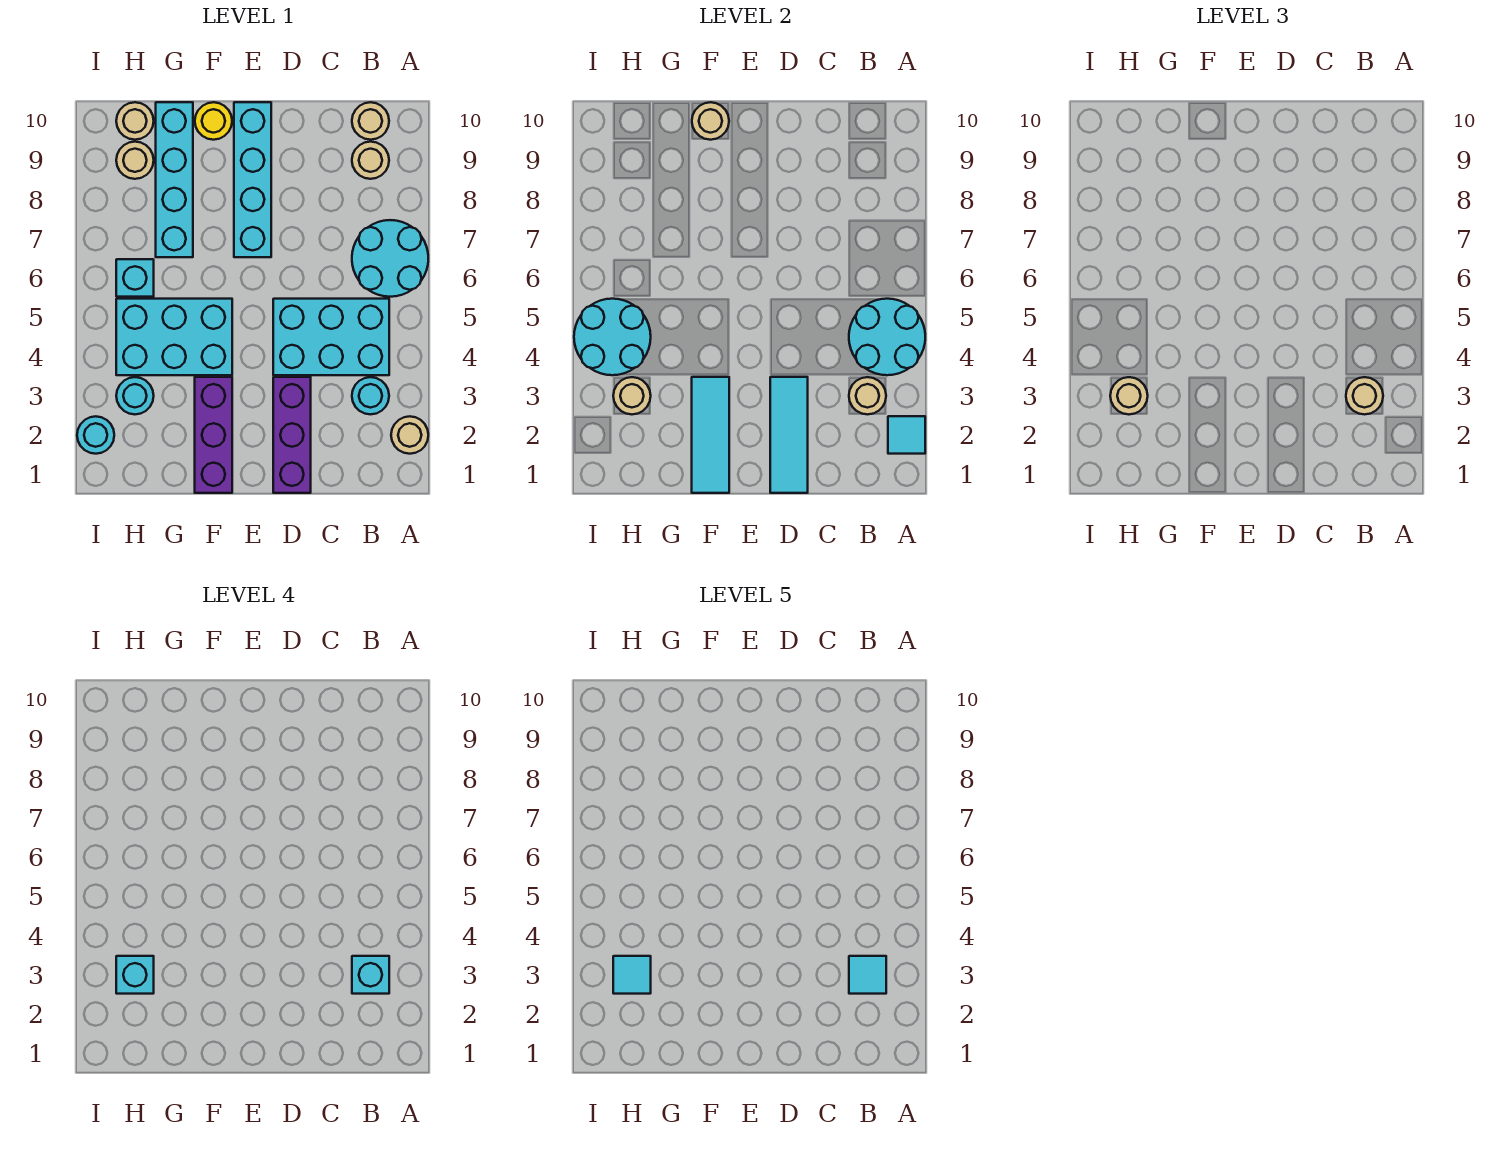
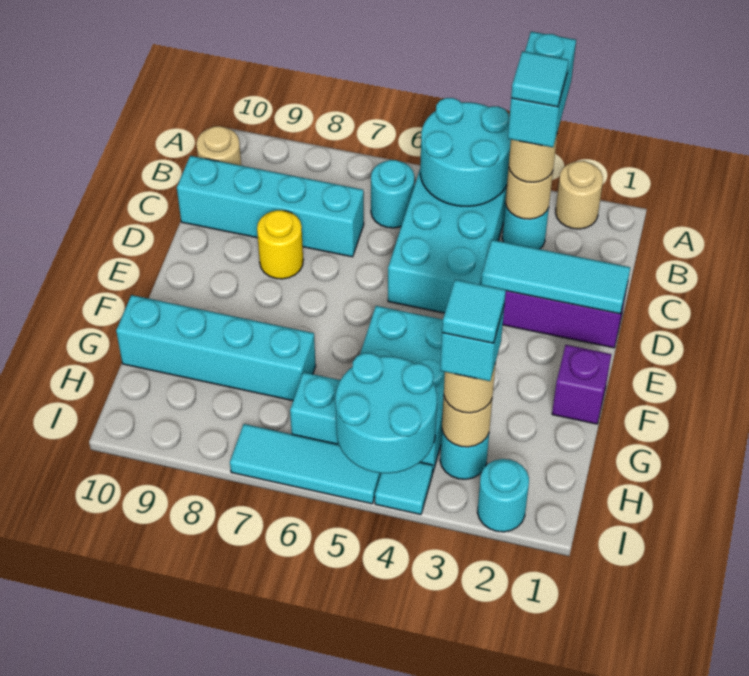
cyan 1x1 tile [888,416,925,454] -> cyan 1x1 tile moved to [375,462,433,515]
cyan 2x2 round brick [352,220,428,297] -> cyan 1x1 round brick [371,160,414,228]
cyan 1x1 brick [352,956,389,994] -> cyan 1x2 brick [508,31,576,147]
tan 1x1 round brick [352,142,389,179] -> none
cyan 1x4 brick [234,102,271,257] -> cyan 1x4 brick moved to [177,156,364,257]
purple 1x3 brick [195,377,232,493] -> purple 1x1 brick [552,345,611,424]
cyan 1x3 tile [692,377,729,493] -> cyan 1x3 tile moved to [230,424,381,504]
yellow 1x1 round brick [195,102,232,140] -> yellow 1x1 round brick moved to [257,210,303,279]
tan 1x1 round brick [692,102,729,140] -> none
tan 1x1 round brick [116,142,154,179] -> none
tan 1x1 round brick [116,102,154,140] -> none

